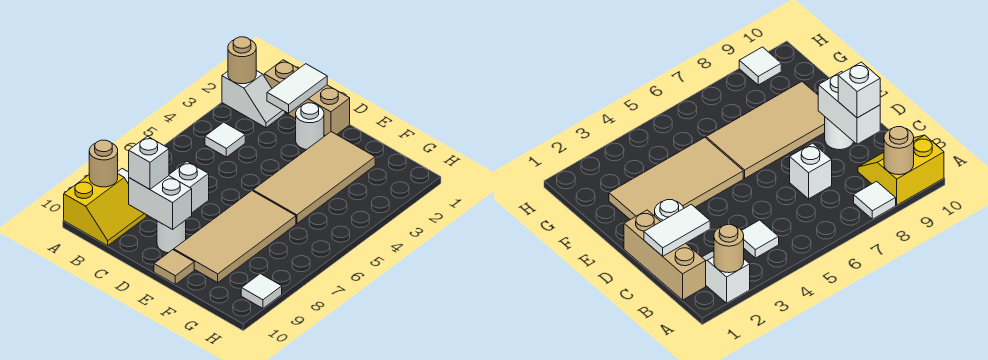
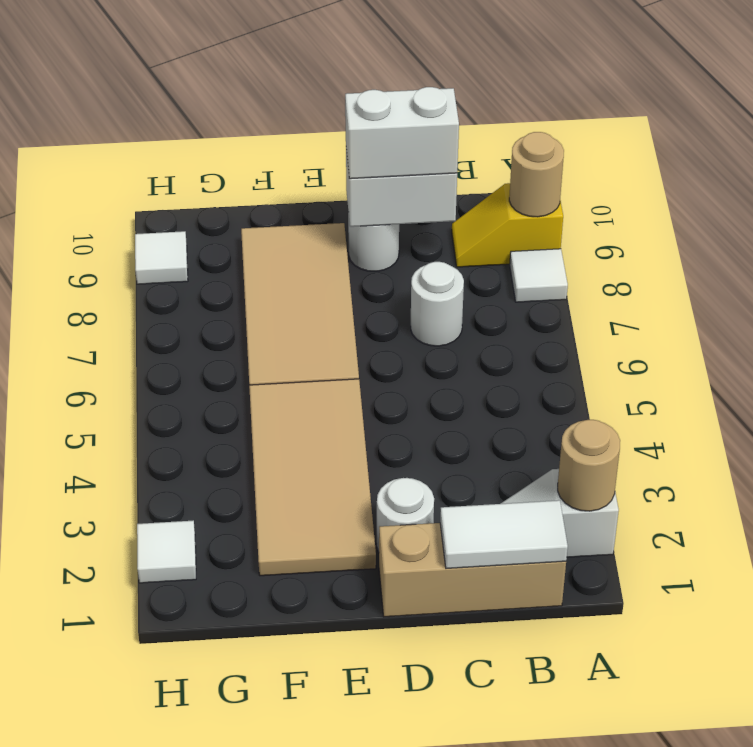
yellow 2x2 slope [64,174,146,246] -> yellow 1x2 slope [452,183,563,267]
white 1x1 tile [205,122,245,157] -> white 1x1 tile moved to [137,520,196,583]
white 1x2 tile [267,64,327,113] -> white 1x2 tile turned to [440,500,568,568]
white 1x1 brick [169,161,209,212] -> white 1x1 round brick [411,262,464,346]
white 1x1 brick [129,136,169,189] -> white 1x2 brick [345,87,459,179]
tan 1x1 tile [154,250,194,284] -> none

